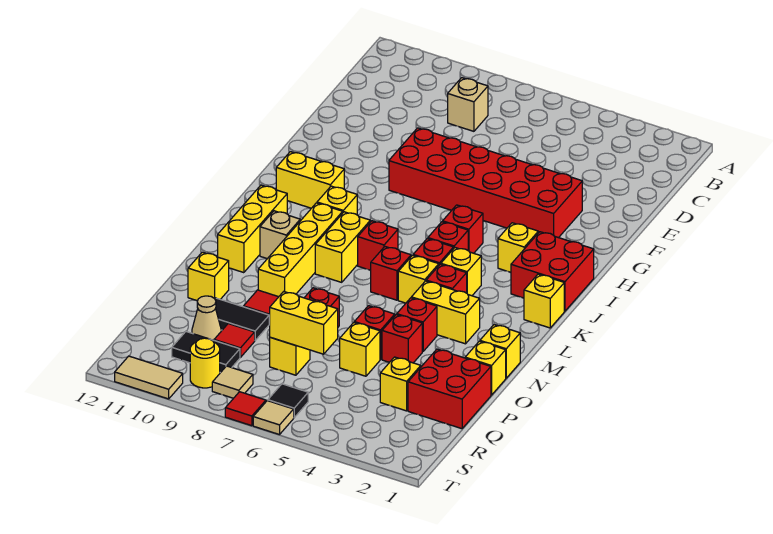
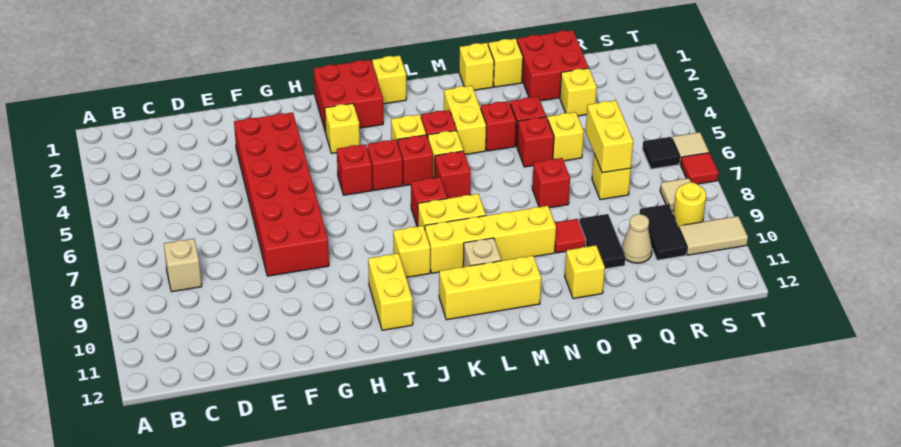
red 1x1 tile [214,324,255,358] -> none
tan 1x2 tile [115,356,183,399] -> tan 1x2 tile turned to [679,216,748,255]

